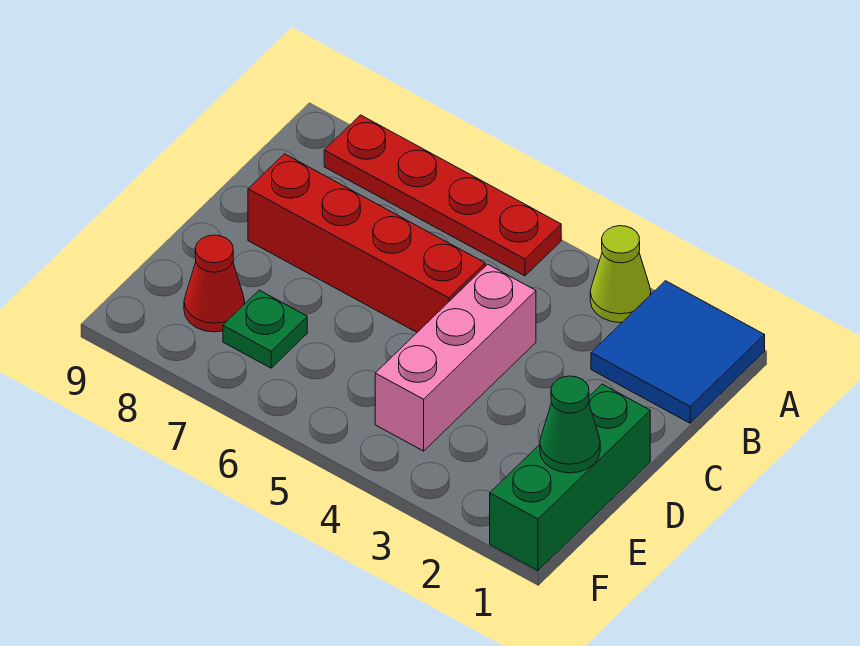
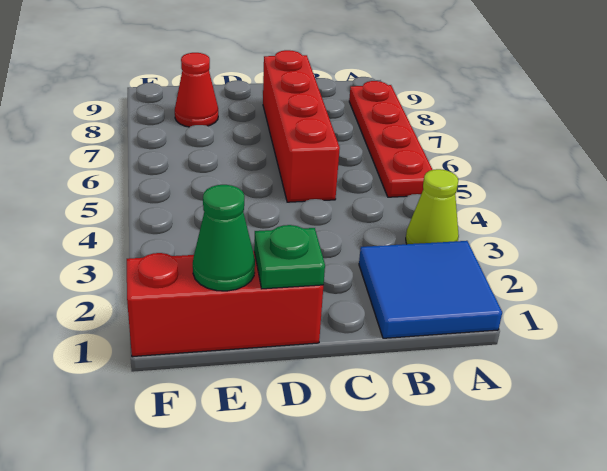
pink 1x3 brick [375,264,536,451] -> none
green 1x3 brick [490,384,650,571] -> red 1x3 brick [127,251,323,357]
green 1x1 plate [223,290,307,368] -> green 1x1 plate moved to [254,225,325,289]

